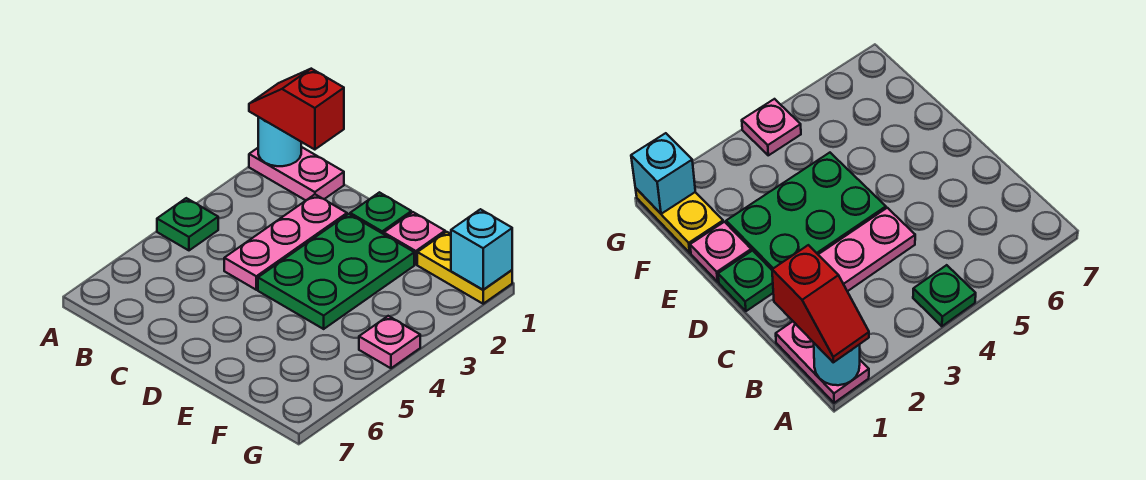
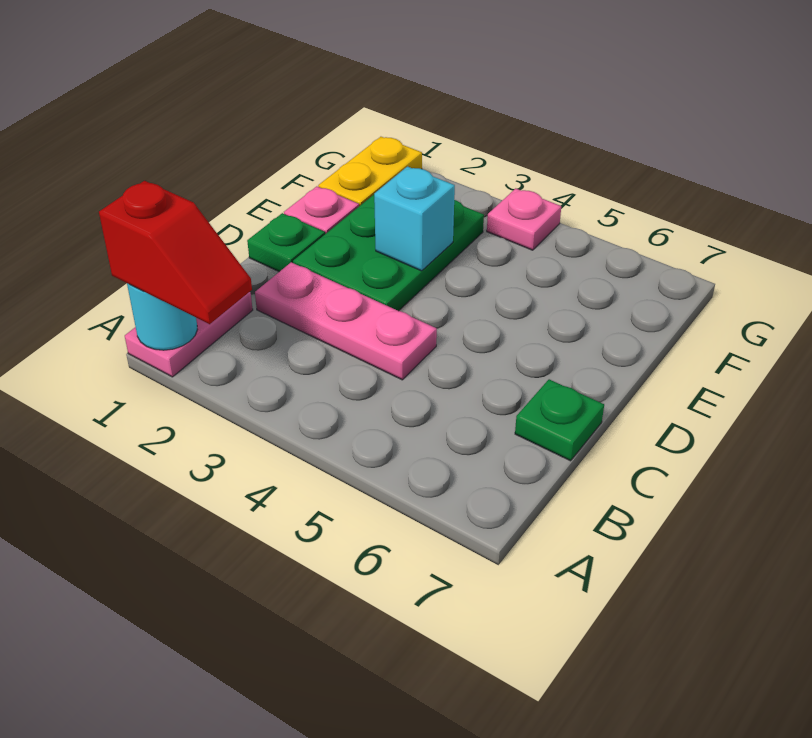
red 1x2 slope [249,69,344,150] -> red 1x2 slope turned to [99,181,252,324]
green 1x1 plate [157,198,218,250] -> green 1x1 plate moved to [515,379,604,461]
green 2x3 plate [258,214,414,329] -> green 2x3 plate turned to [293,195,484,311]
cyan 1x1 brick [451,209,512,290] -> cyan 1x1 brick moved to [374,167,455,271]

